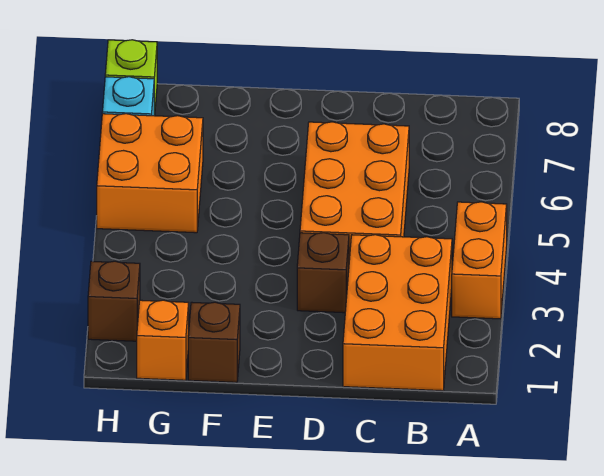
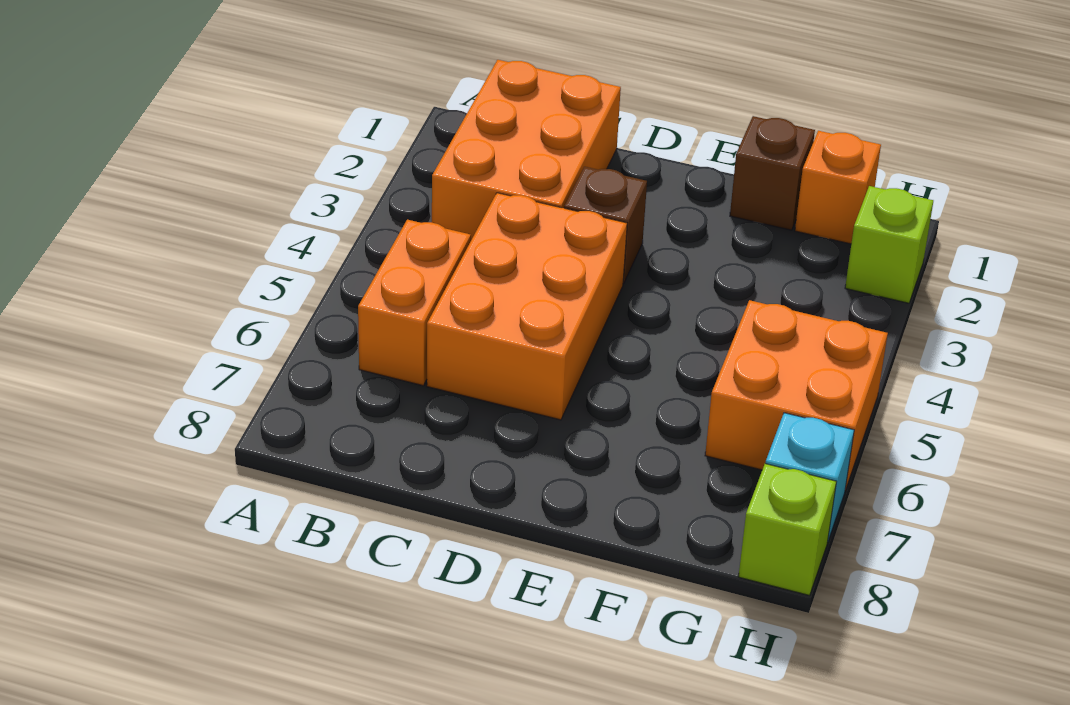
orange 1x2 brick [452,202,507,319] -> orange 1x2 brick moved to [358,220,471,386]
brown 1x1 brick [88,261,140,341] -> lime 1x1 brick [845,186,933,303]

